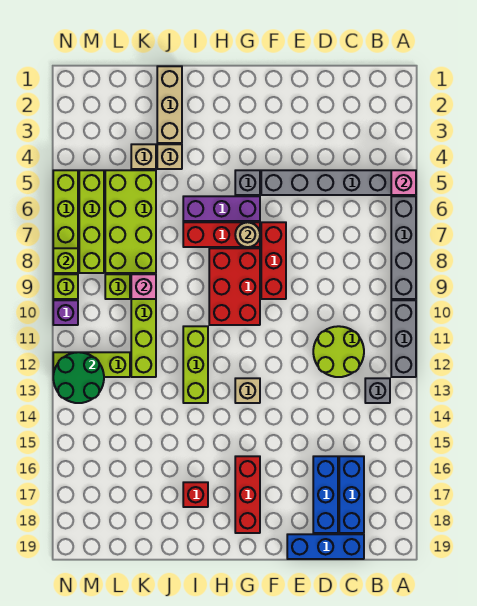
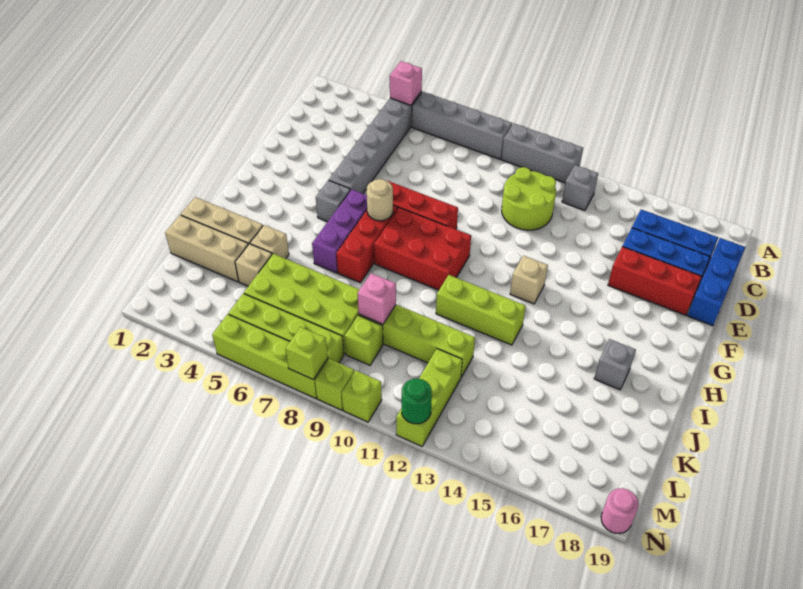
red 1x3 brick [235,456,260,533] -> red 1x3 brick moved to [608,247,702,315]
red 1x1 brick [183,482,208,507] -> grey 1x1 brick [594,339,636,390]
none -> tan 1x3 brick [165,215,248,282]
green 2x2 round brick [53,352,104,403] -> green 1x1 round brick [402,379,432,424]
purple 1x1 brick [53,300,78,325] -> lime 1x1 brick [342,371,382,422]
none -> pink 1x1 round brick [601,488,639,534]

